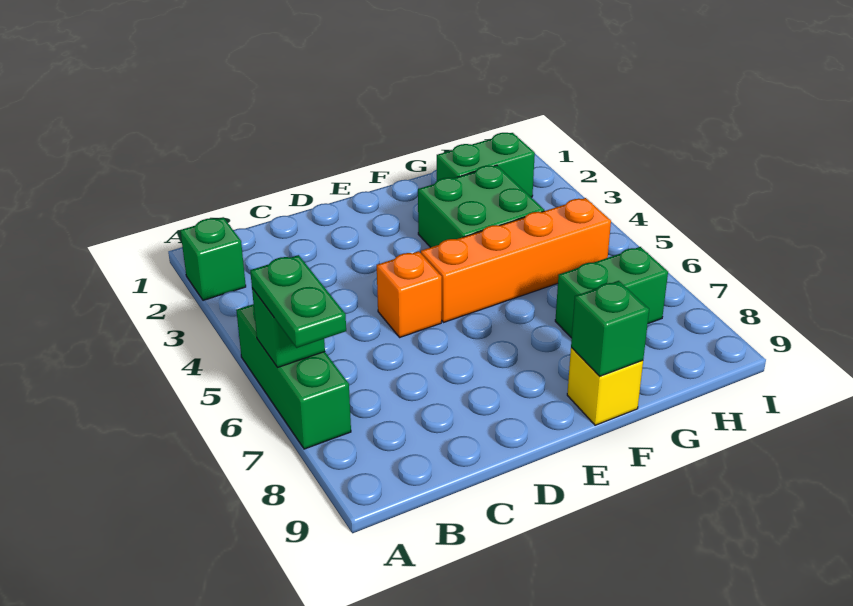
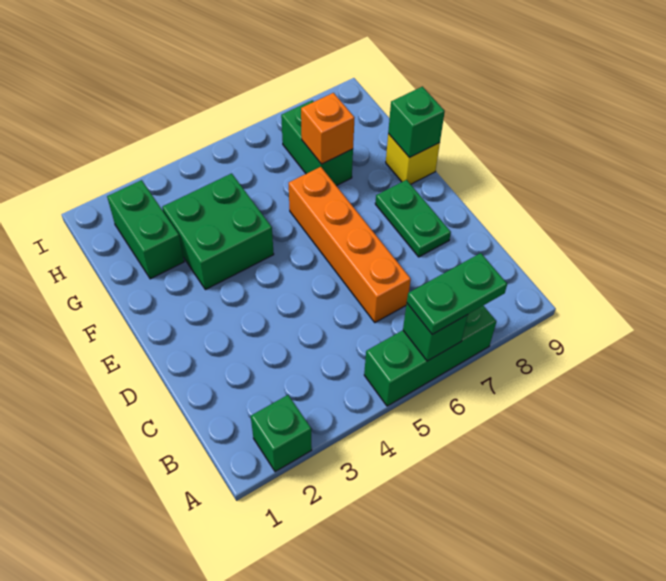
orange 1x1 brick [377,251,442,337] -> orange 1x1 brick moved to [301,93,355,164]
none -> green 1x2 plate [375,180,451,257]
orange 1x4 brick [421,198,611,322] -> orange 1x4 brick moved to [289,167,411,322]

